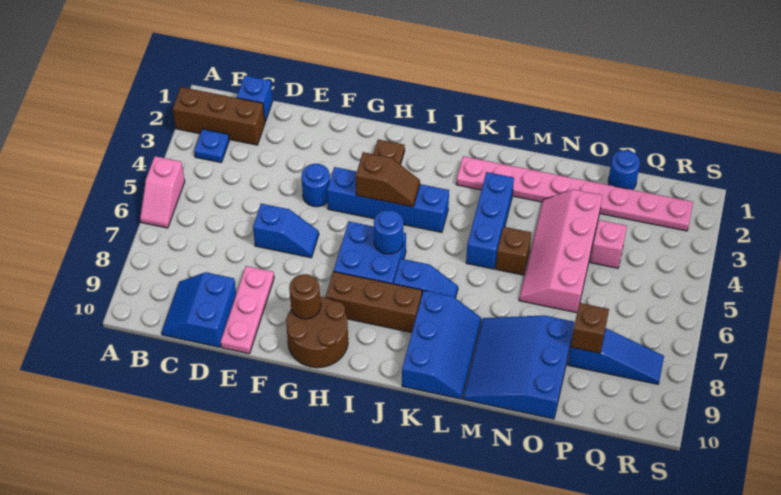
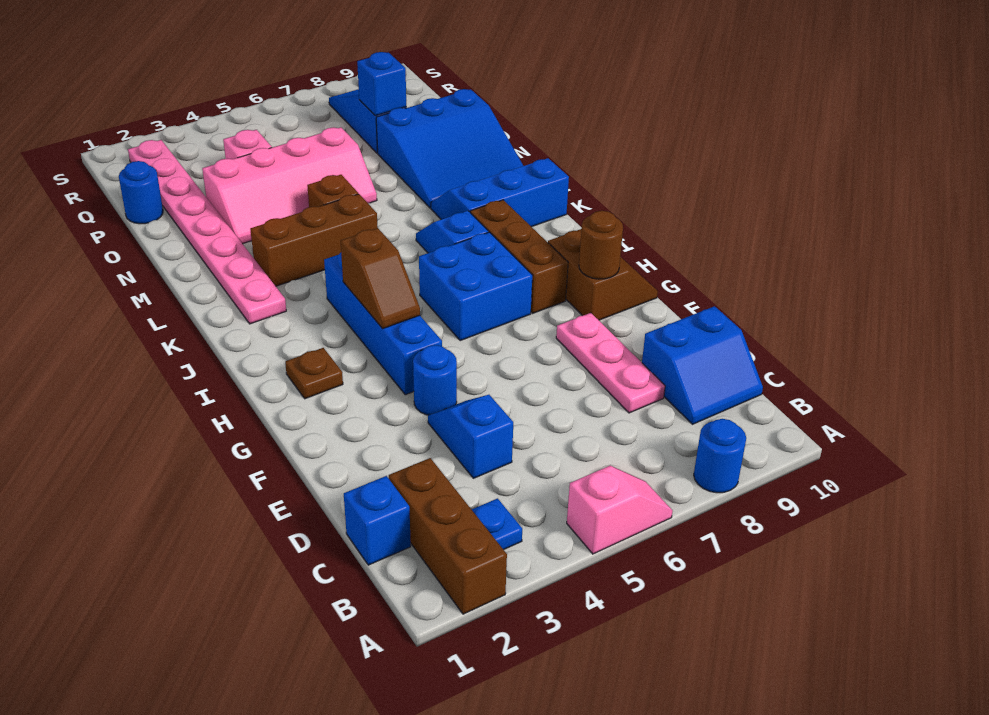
blue 1x2 slope [253,204,319,258] -> blue 1x2 slope moved to [428,395,513,478]
pink 1x3 plate [221,266,274,354] -> pink 1x3 plate turned to [556,313,665,413]
brown 2x2 round brick [286,297,348,368] -> brown 2x2 slope [548,229,658,320]
brown 1x2 slope [356,152,420,207] -> brown 1x2 slope turned to [341,228,420,329]
blue 1x1 round brick [374,210,403,254] -> blue 1x1 round brick moved to [694,419,746,493]
blue 1x3 brick [466,172,514,269] -> brown 1x3 brick [250,194,378,286]
brown 1x1 brick [571,303,609,353] -> blue 1x1 brick [357,52,406,116]

